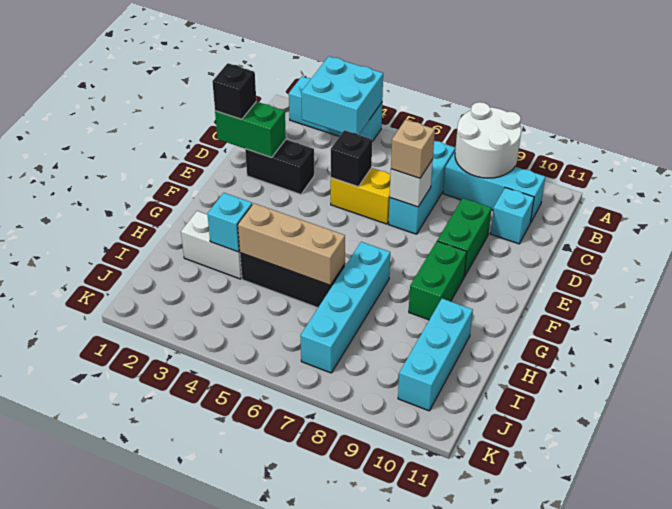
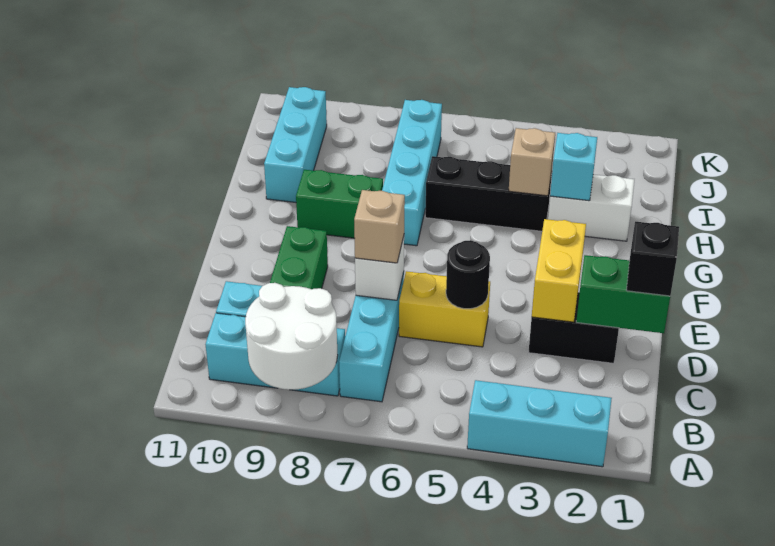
cyan 2x2 brick [301,56,383,135] -> none
none -> yellow 1x2 brick [532,219,586,322]
black 1x1 brick [331,130,372,187] -> black 1x1 round brick [446,240,490,309]
green 1x2 brick [409,241,467,320] -> green 1x2 brick turned to [296,170,383,238]
tan 1x3 brick [238,203,345,285] -> tan 1x1 brick [509,128,555,196]

